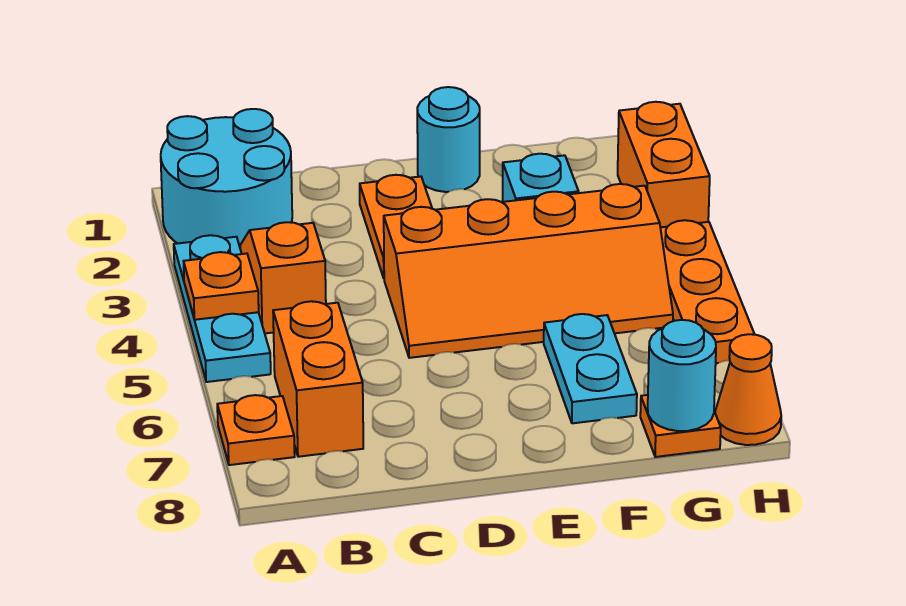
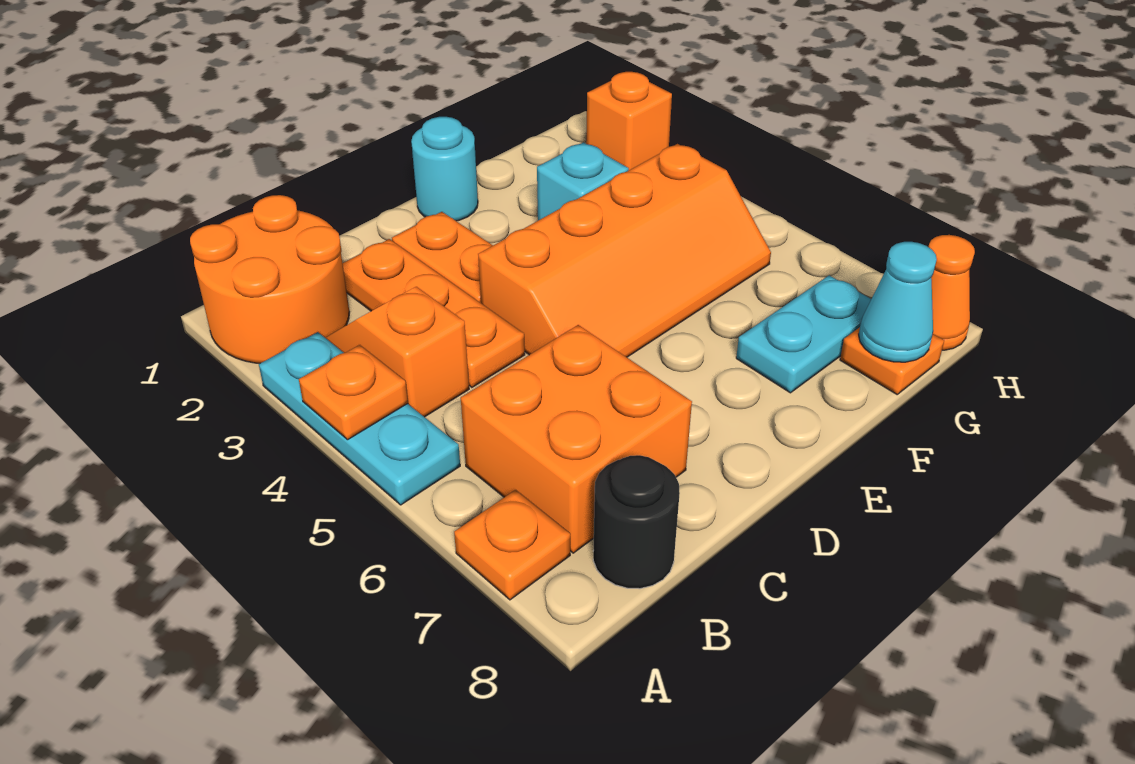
cyan 2x2 round brick [161,109,292,246] -> orange 2x2 round brick [190,195,349,363]
orange 1x2 brick [273,301,363,457] -> orange 2x2 brick [461,325,692,553]
none -> black 1x1 round brick [593,455,680,589]
cyan 1x2 plate [544,314,637,423] -> cyan 1x2 plate turned to [736,275,871,393]
cyan 1x1 round brick [648,320,716,431] -> cyan 1x1 cone [859,242,937,362]
orange 1x2 brick [618,102,710,227] -> orange 1x1 brick [586,72,672,170]
orange 1x3 plate [660,220,755,363] -> orange 1x3 plate moved to [342,239,525,387]

